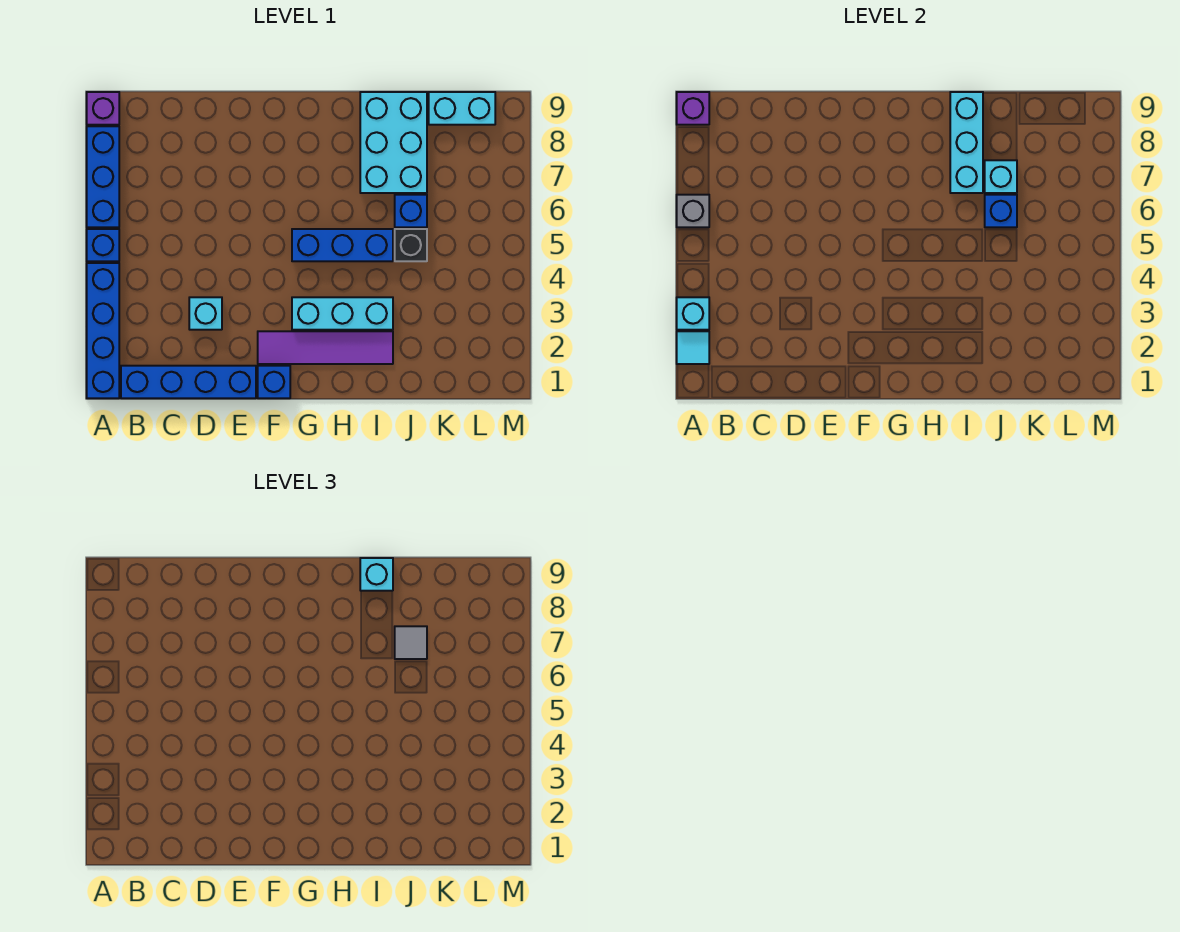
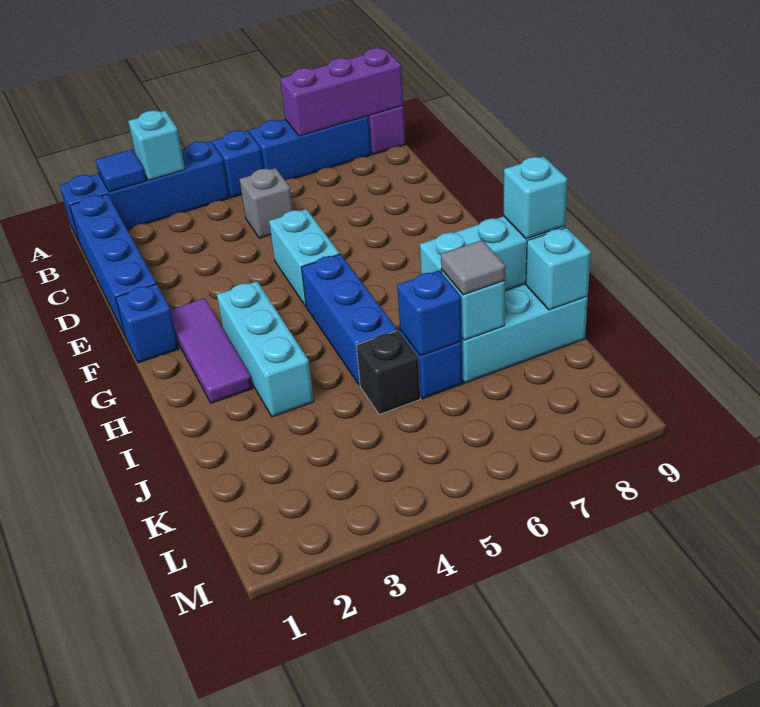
cyan 1x1 tile [677,331,709,364] -> blue 1x1 tile [96,149,146,192]
grey 1x1 brick [677,195,709,227] -> grey 1x1 brick moved to [240,168,293,238]
purple 1x1 brick [677,92,709,125] -> purple 1x3 brick [280,48,403,136]
cyan 1x1 brick [189,297,222,330] -> cyan 1x1 brick moved to [526,227,591,310]
purple 1x4 tile [258,331,393,364] -> purple 1x3 tile [171,298,253,403]
cyan 1x2 brick [429,92,495,125] -> cyan 1x2 brick moved to [269,209,340,306]

